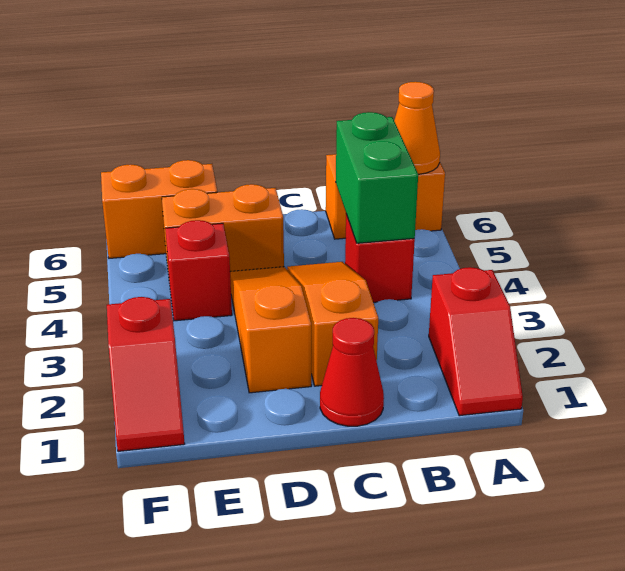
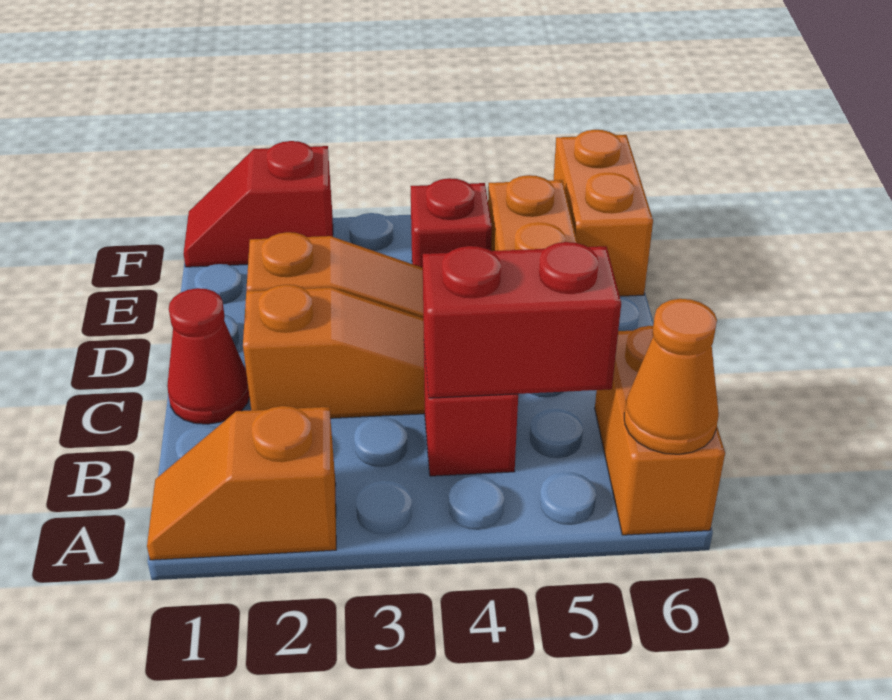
red 1x2 slope [429,267,523,416] -> orange 1x2 slope [147,406,336,560]
green 1x2 brick [335,112,418,243] -> red 1x2 brick [423,242,621,398]

